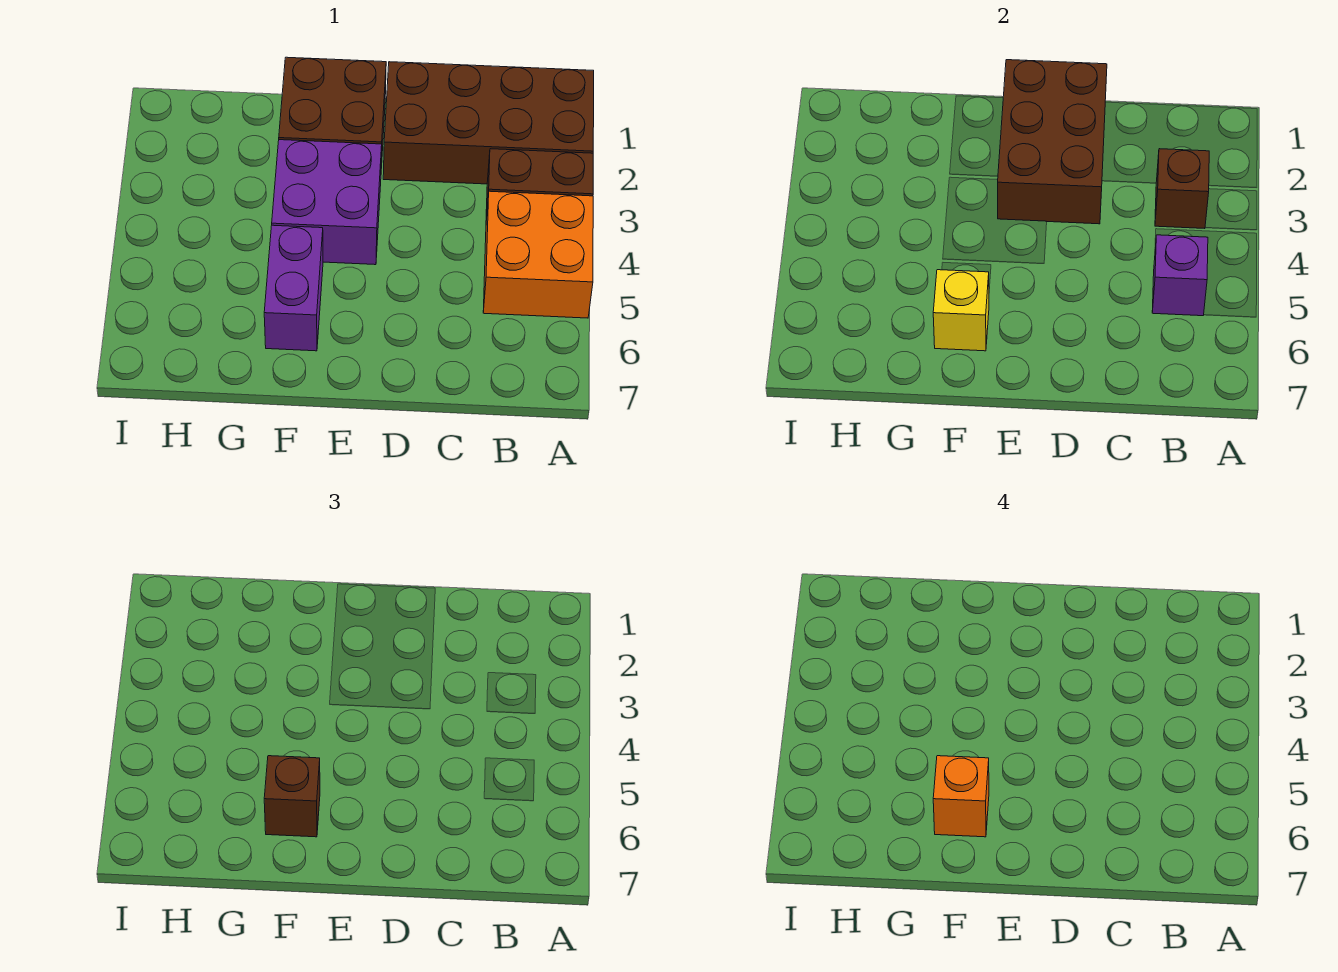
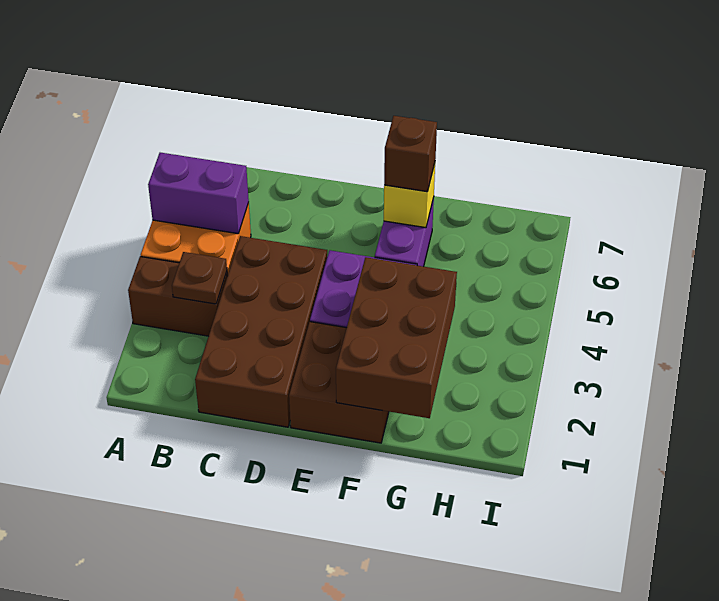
brown 2x4 brick [383,62,594,184] -> brown 2x4 brick turned to [195,236,327,427]
brown 1x1 brick [1155,149,1209,229] -> brown 1x1 plate [172,252,227,304]
purple 1x1 brick [1152,235,1208,316] -> purple 1x2 brick [148,153,249,234]
brown 2x3 brick [998,60,1107,224] -> brown 2x3 brick moved to [336,257,457,418]
orange 1x1 brick [933,756,989,837] -> none

